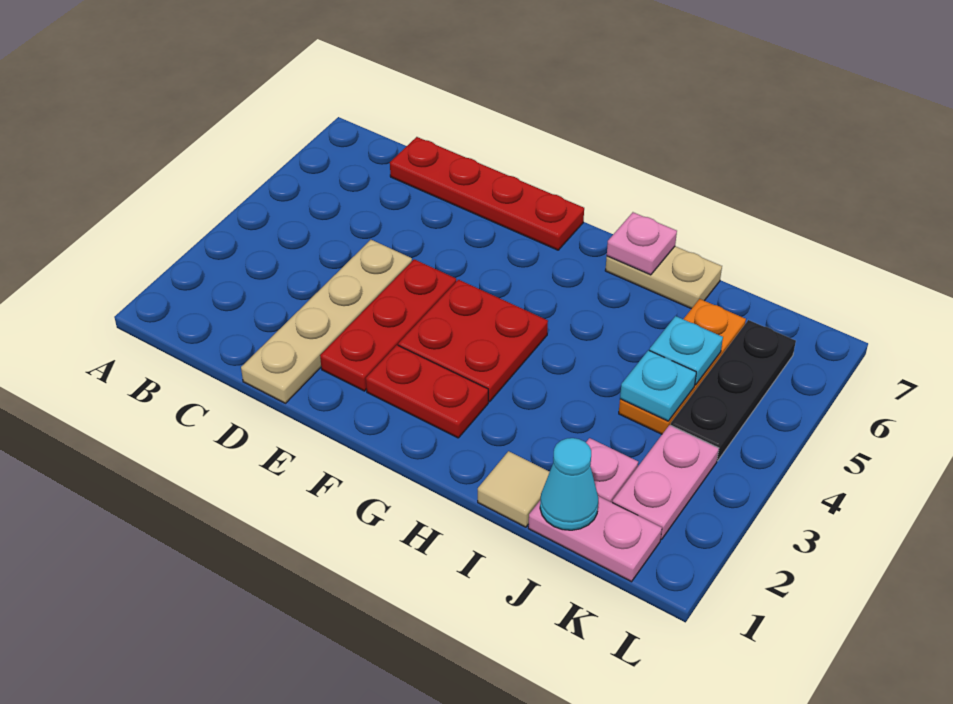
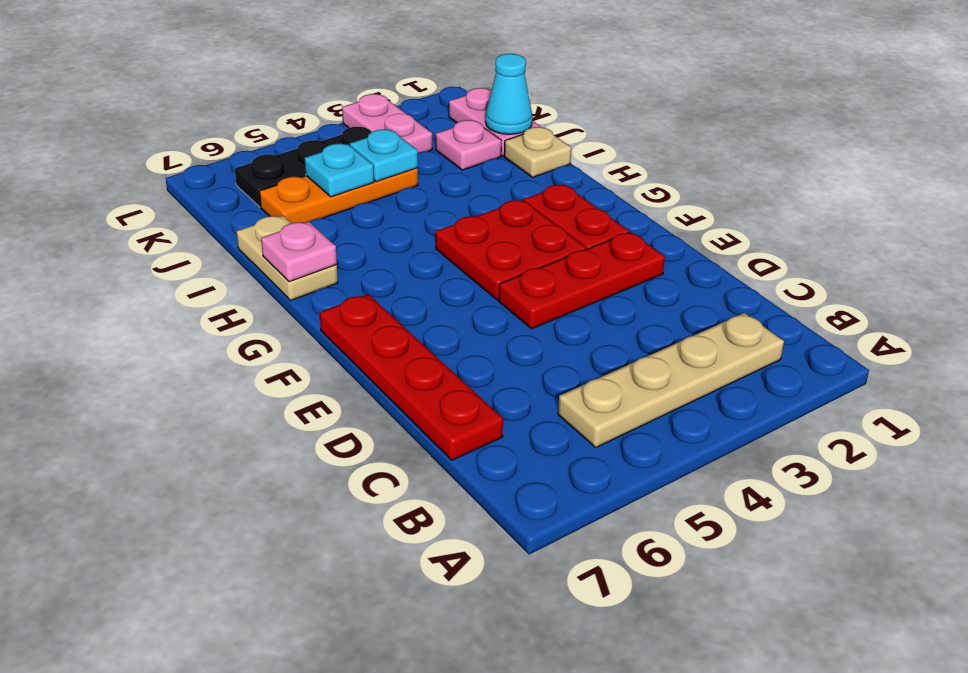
tan 1x4 plate [241,240,412,403] -> tan 1x4 plate moved to [558,313,784,447]
tan 1x1 tile [478,451,549,527] -> tan 1x1 plate [504,127,571,177]
pink 1x2 plate [612,425,719,540] -> pink 1x2 plate turned to [342,94,432,153]

